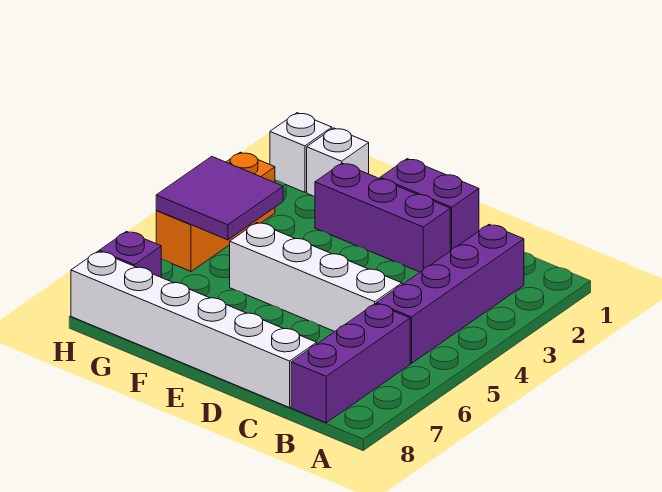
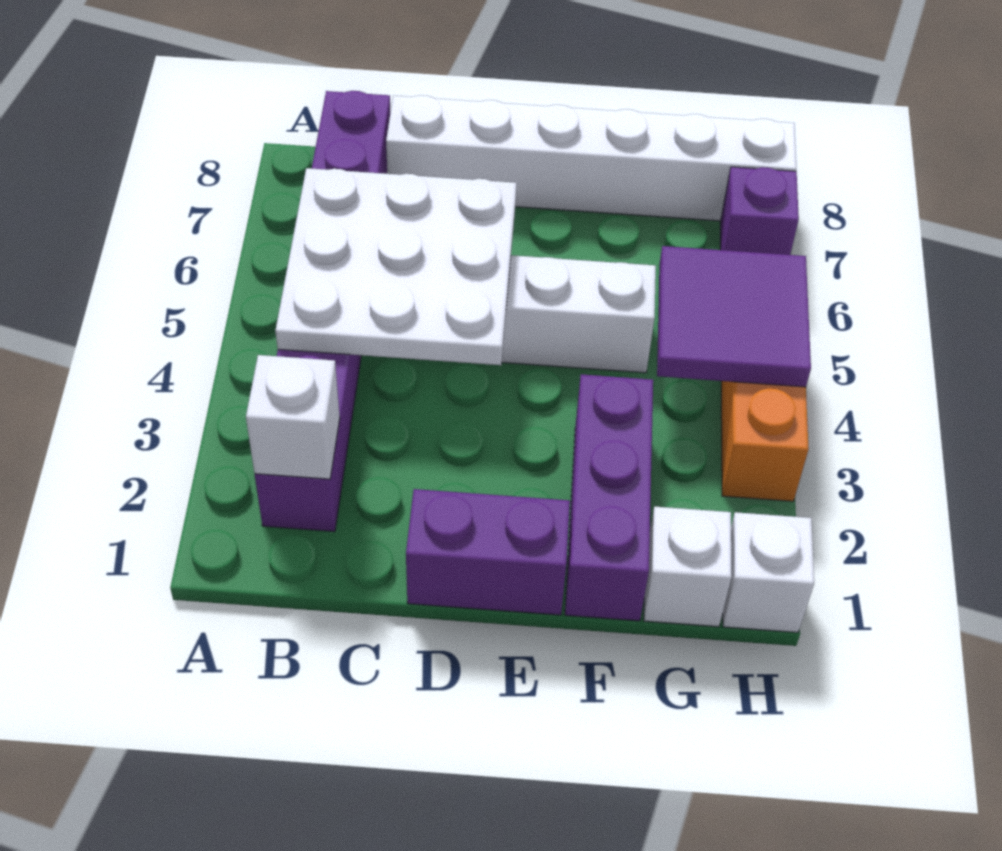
none -> white 1x1 brick [246,355,340,479]
none -> white 3x3 plate [275,168,517,365]
purple 1x3 brick [315,163,450,272] -> purple 1x3 brick turned to [565,374,653,621]

